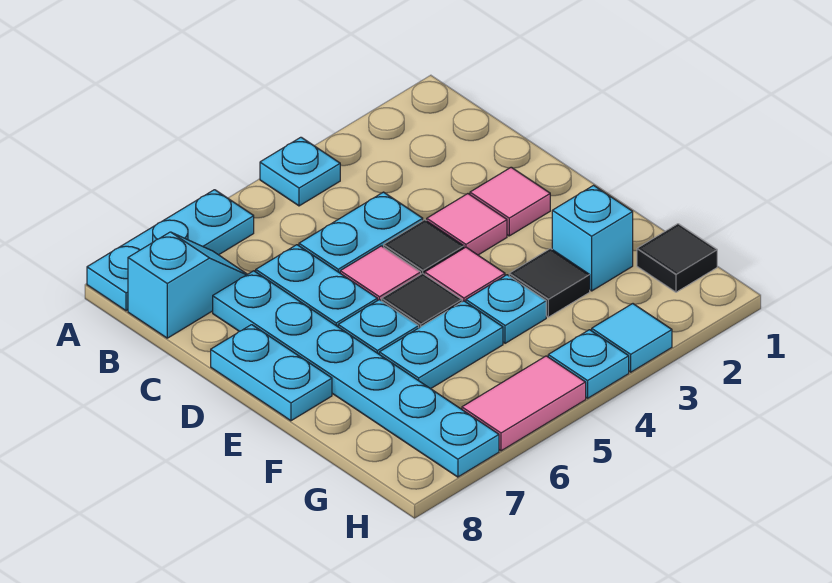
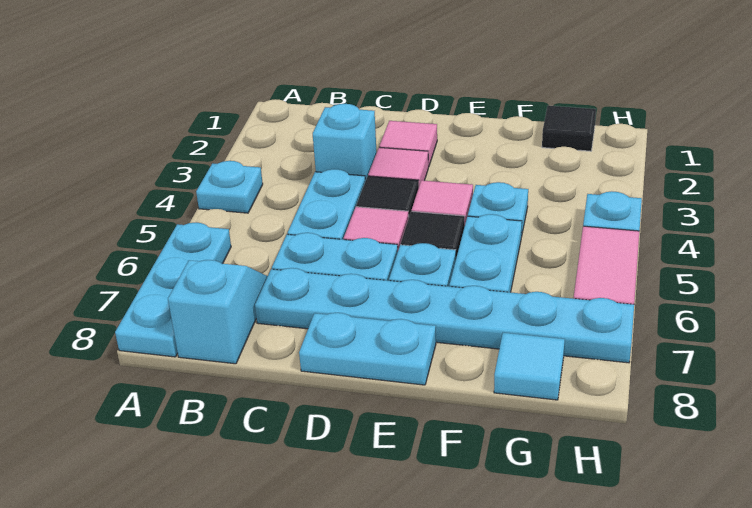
cyan 1x1 brick [552,185,633,291] -> cyan 1x1 brick moved to [313,104,377,181]
black 1x1 tile [509,248,590,317] -> none
cyan 1x1 tile [592,304,672,372] -> cyan 1x1 tile moved to [494,333,565,400]

